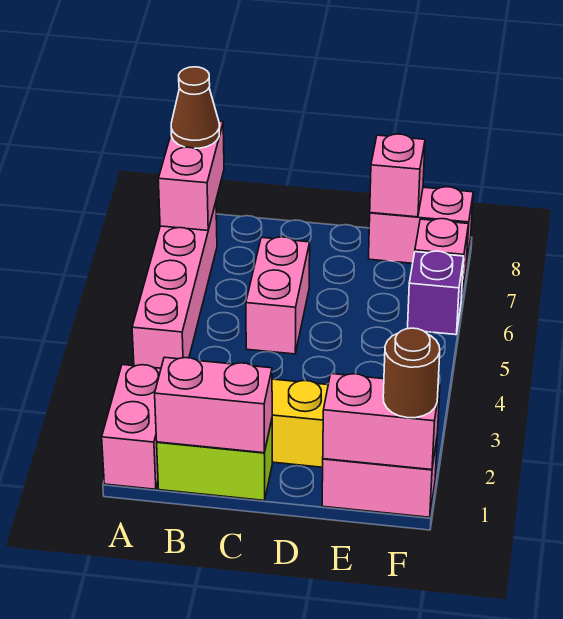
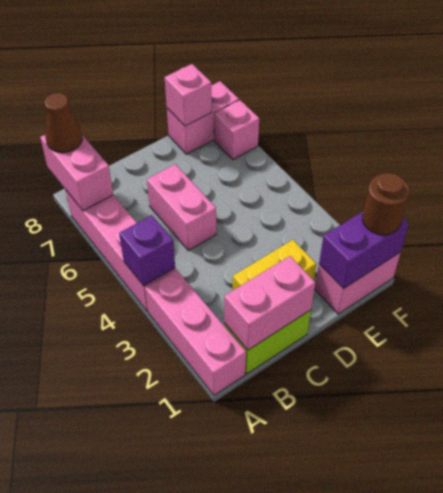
pink 1x2 brick [102,365,161,489] -> pink 1x3 brick [145,270,246,395]
pink 1x2 brick [323,374,440,470] -> purple 1x2 brick [319,211,409,289]
purple 1x1 brick [408,251,464,335] -> purple 1x1 brick moved to [119,215,175,286]

